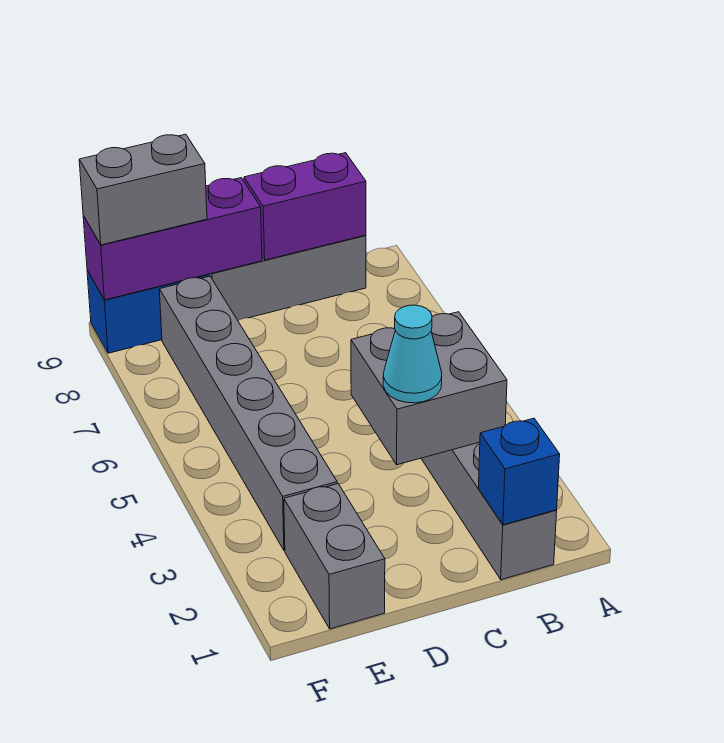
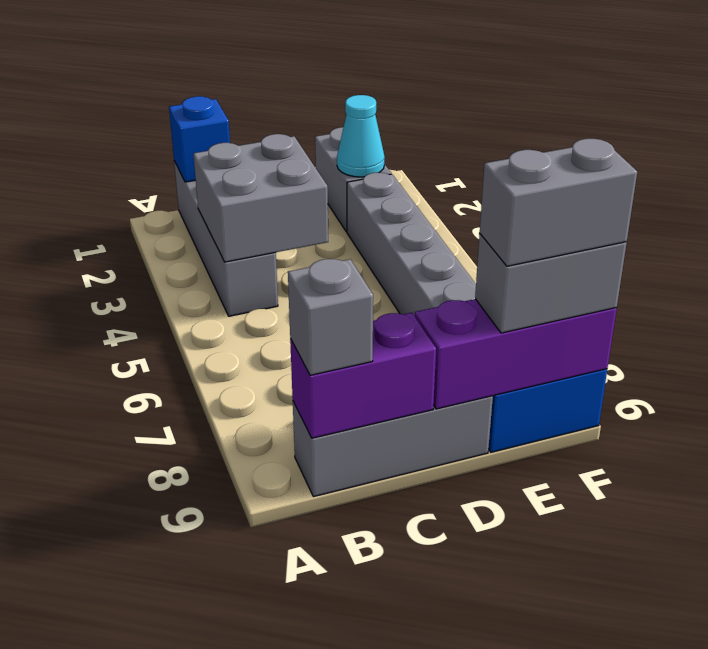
none -> grey 1x1 brick [288,259,373,375]
cyan 1x1 cone [383,305,442,403] -> cyan 1x1 cone moved to [337,95,385,177]
none -> grey 1x2 brick [480,139,637,266]

